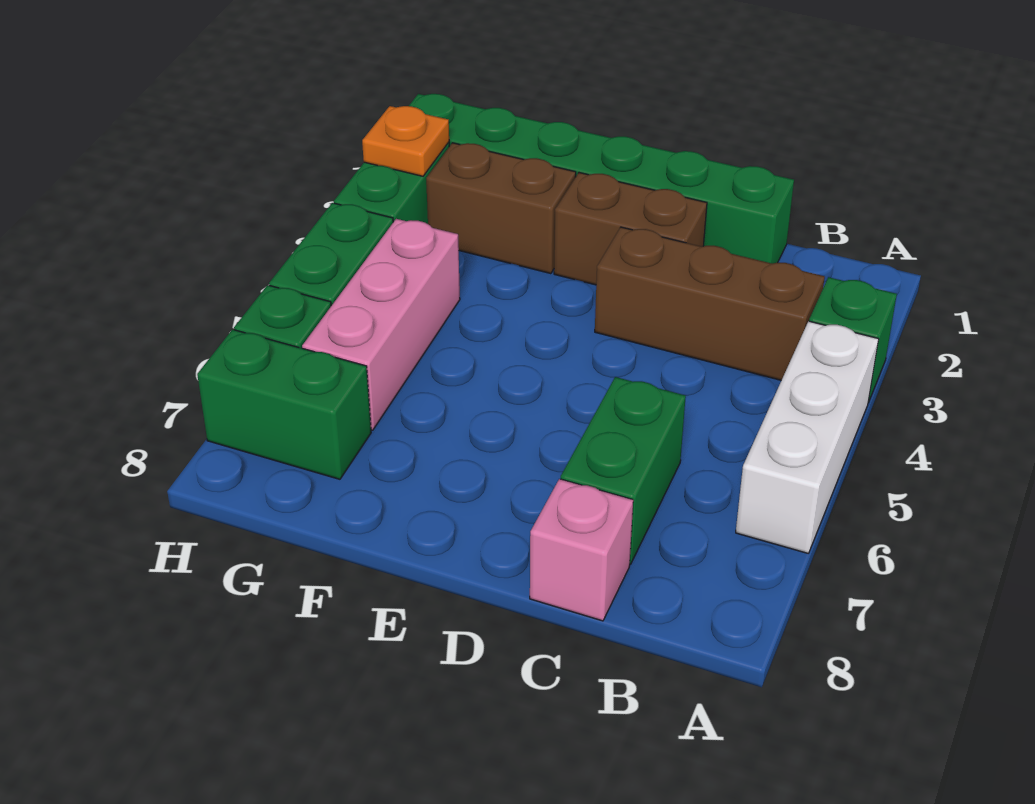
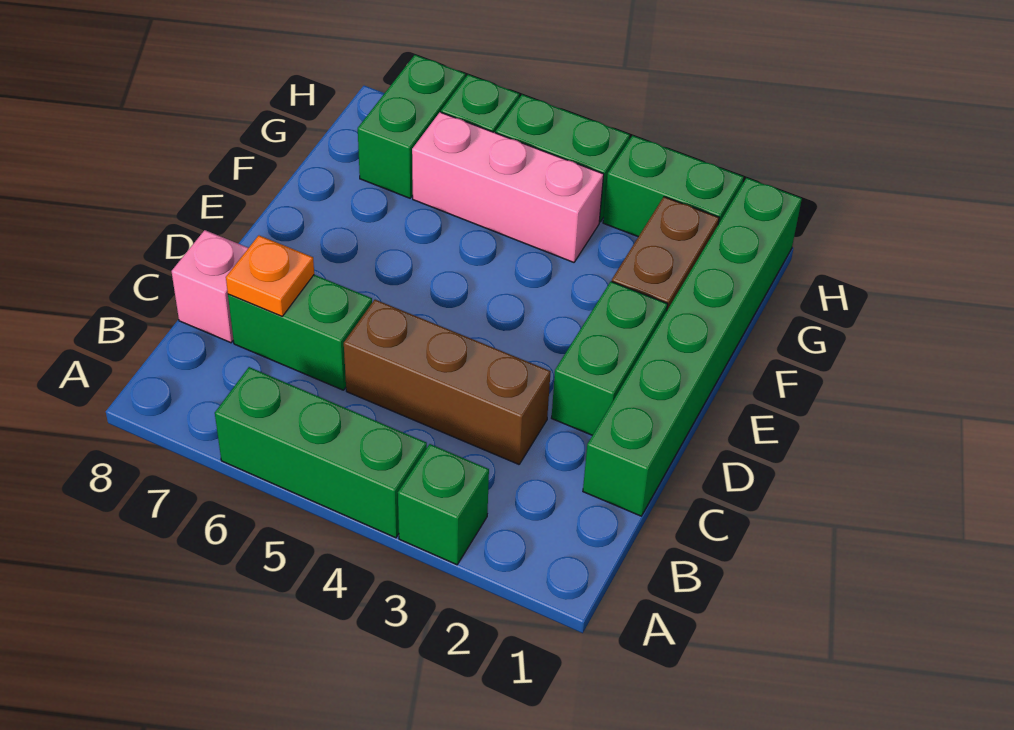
white 1x3 brick [736,321,878,553] -> green 1x3 brick [215,367,427,538]
brown 1x3 brick [595,227,825,380] -> brown 1x3 brick turned to [344,300,551,464]
brown 1x2 brick [554,173,707,285] -> green 1x2 brick [552,281,668,435]
orange 1x1 plate [362,106,449,176] -> orange 1x1 plate moved to [226,235,314,316]

